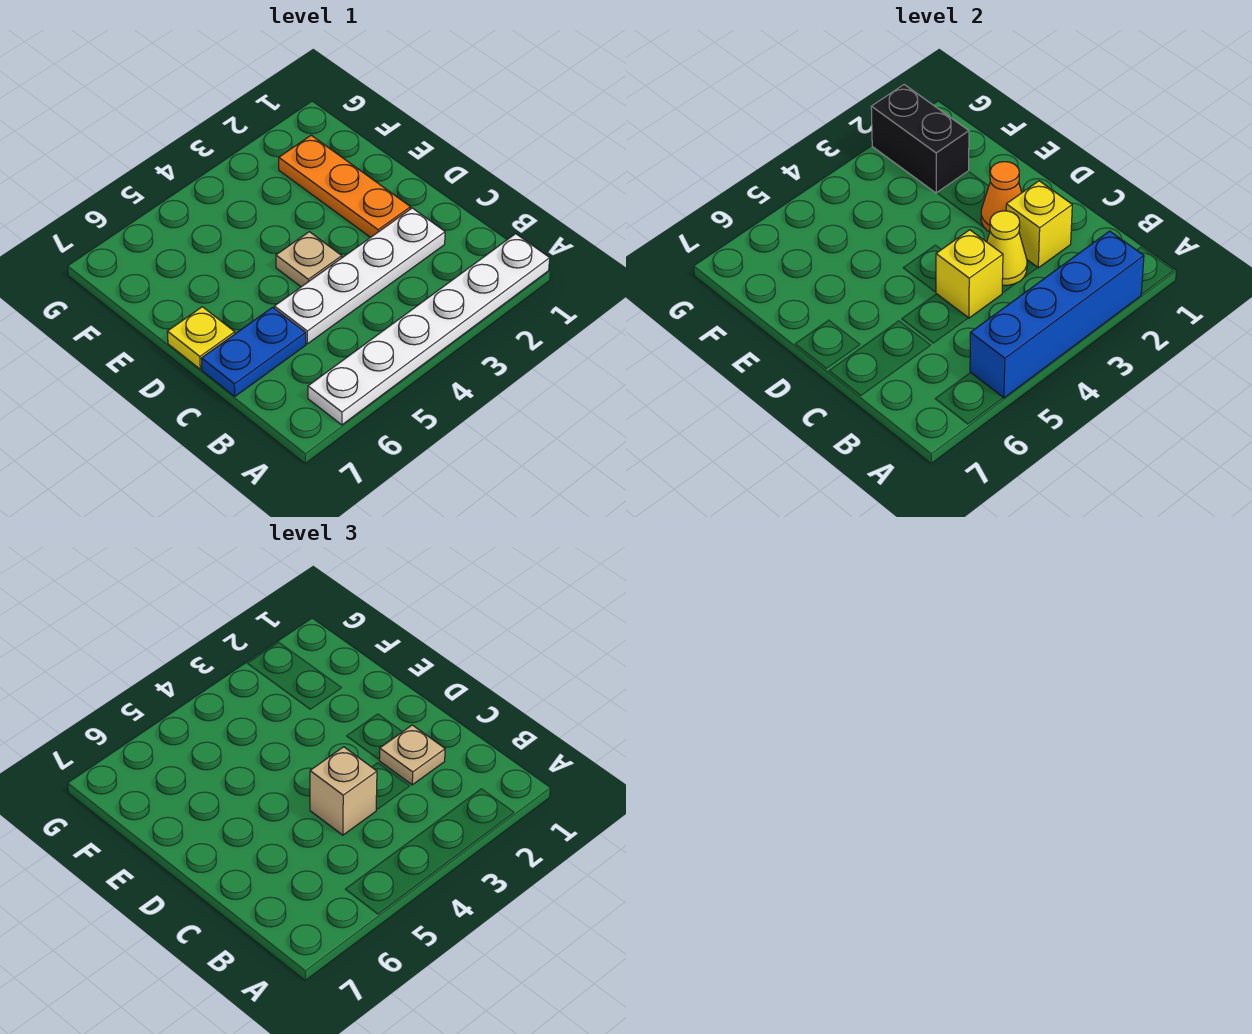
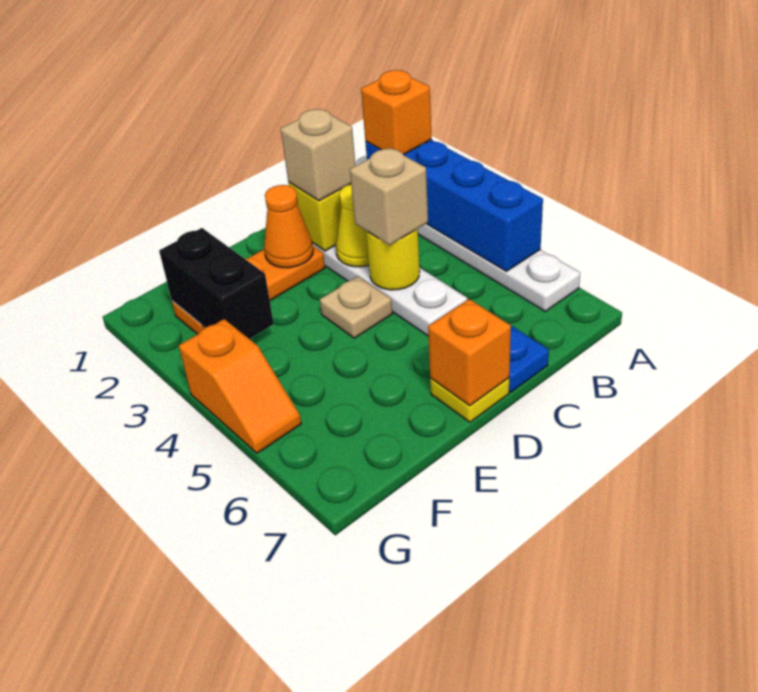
none -> orange 1x1 brick [361,70,432,155]
tan 1x1 plate [379,725,445,785] -> tan 1x1 brick [281,109,356,201]
yellow 1x1 brick [936,230,1003,318] -> yellow 1x1 round brick [366,229,420,290]
none -> orange 1x1 brick [428,299,511,406]
black 1x2 brick [871,85,969,193] -> black 1x2 brick turned to [159,228,274,339]
none -> orange 1x2 slope [179,319,301,453]

